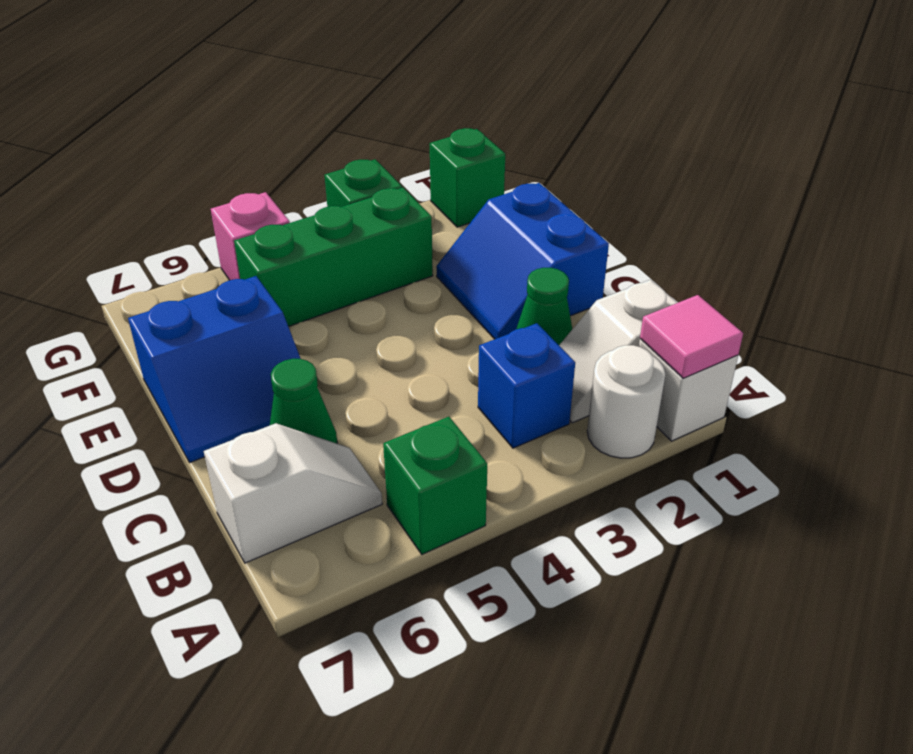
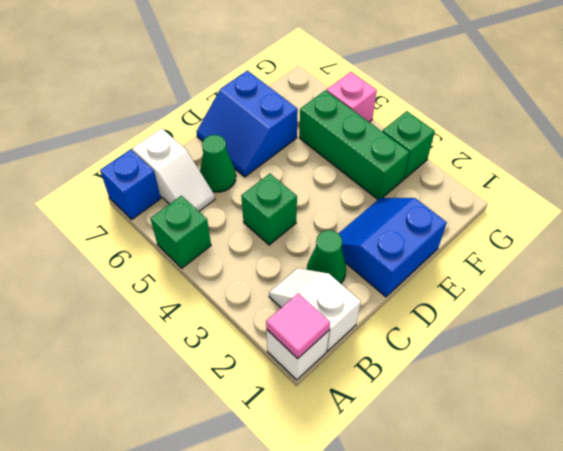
white 1x1 round brick [587,345,666,458] -> none
blue 1x1 brick [478,323,575,448] -> blue 1x1 brick moved to [100,149,161,219]
green 1x1 brick [430,128,505,227] -> green 1x1 brick moved to [241,174,297,245]

